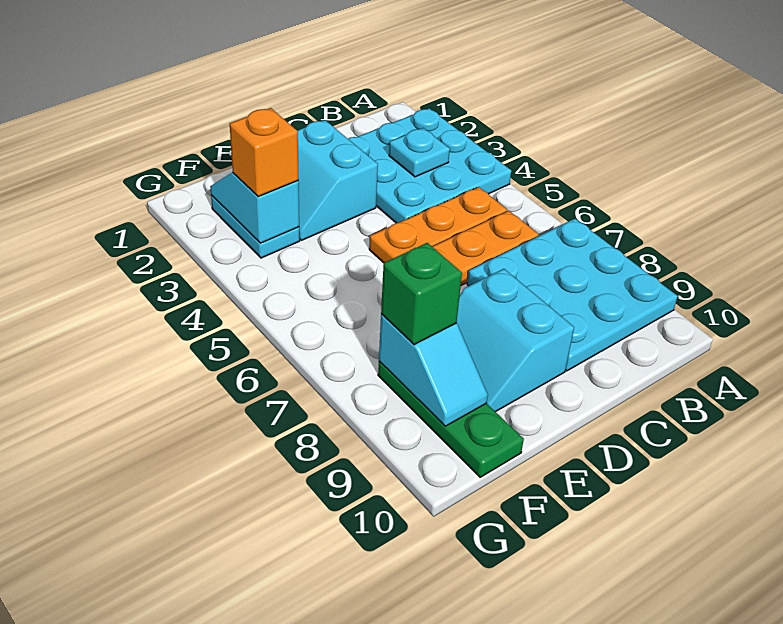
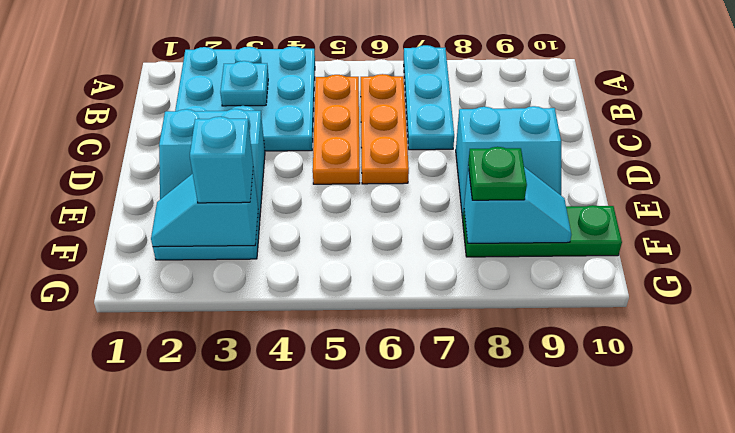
cyan 3x3 plate [467,219,678,371] -> cyan 1x3 plate [404,45,454,150]
orange 1x1 brick [230,108,299,196] -> cyan 1x1 brick [190,117,253,203]
green 1x1 brick [381,243,462,345] -> green 1x1 plate [468,147,527,200]

